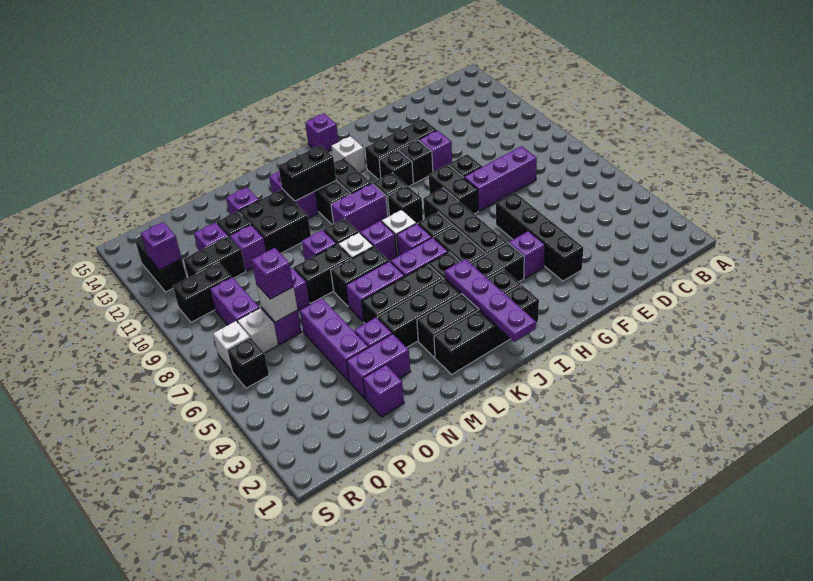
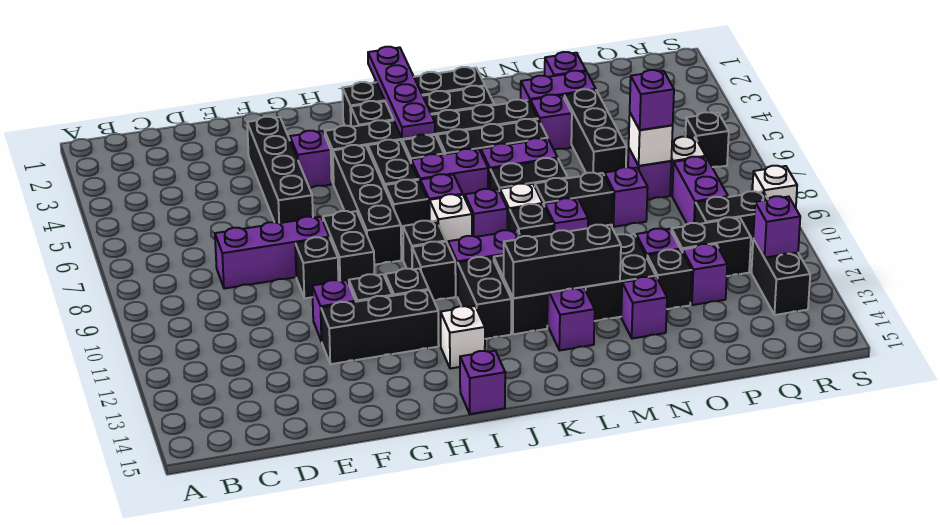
black 1x2 brick [278,146,336,201] -> black 1x3 brick [504,225,621,298]
purple 1x3 brick [300,298,369,381] -> black 1x3 brick [564,89,626,174]
white 1x1 brick [213,321,250,371] -> white 1x1 brick moved to [752,166,797,208]

